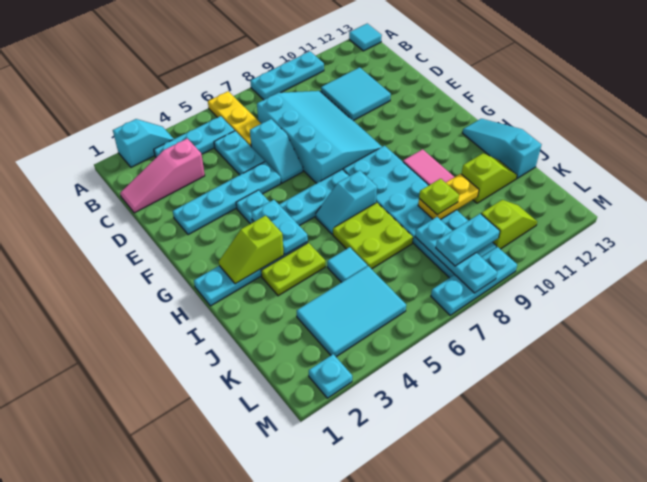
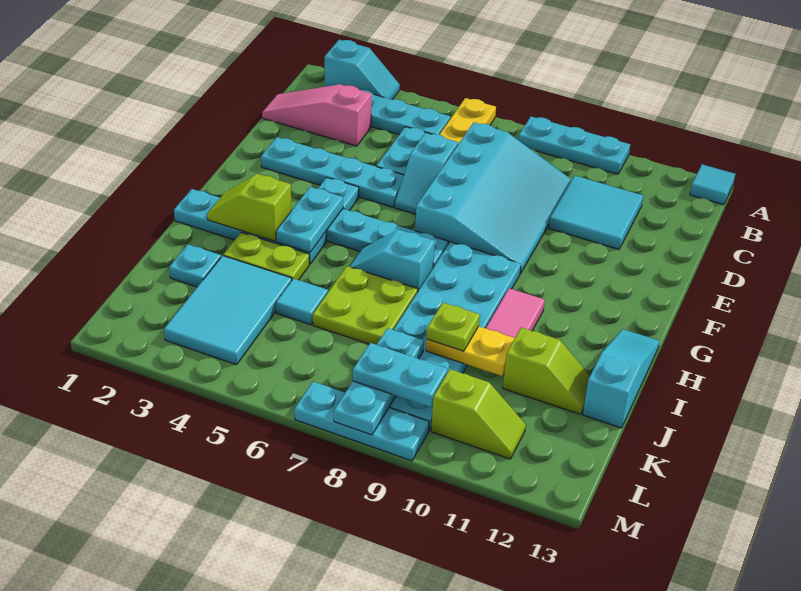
cyan 2x3 tile [297,266,406,357] -> cyan 2x3 tile turned to [164,256,292,365]
cyan 1x1 plate [309,354,352,398] -> cyan 1x1 plate moved to [169,244,221,287]

